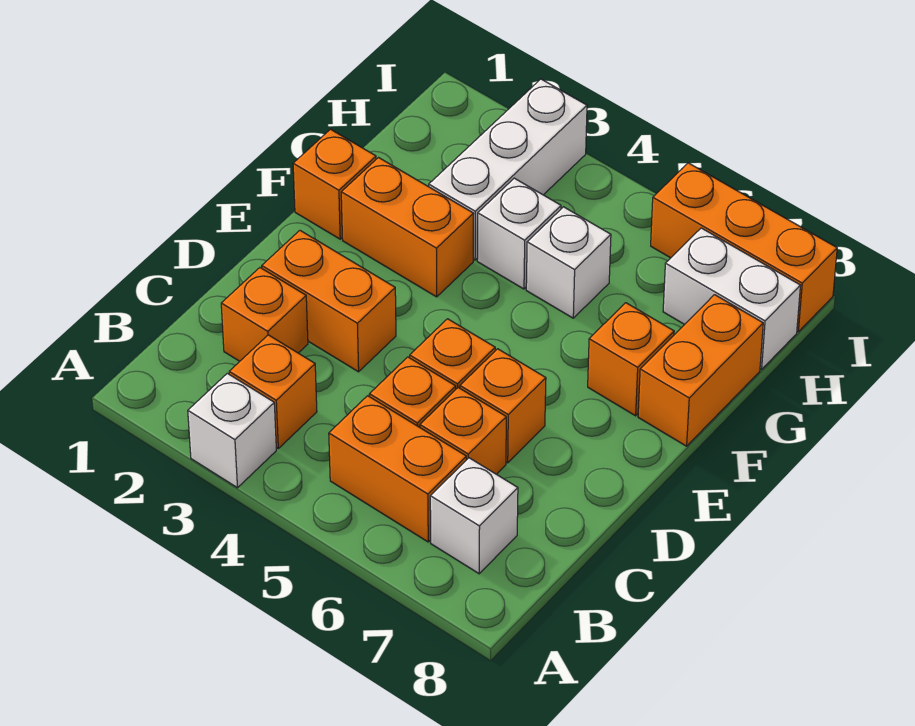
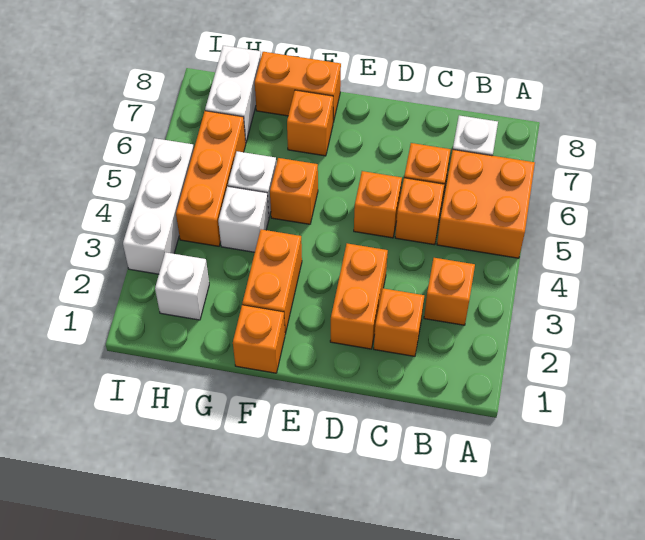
white 1x1 brick [188,373,276,488] -> white 1x1 brick moved to [155,252,209,320]
orange 1x2 brick [329,396,466,542] -> orange 2x2 brick [437,150,535,258]
orange 1x1 brick [460,349,546,463] -> orange 1x1 brick moved to [270,158,318,224]
white 1x3 brick [429,79,587,260] -> white 1x3 brick turned to [123,138,194,274]
orange 1x3 brick [651,163,837,332] -> orange 1x3 brick moved to [176,111,246,246]

